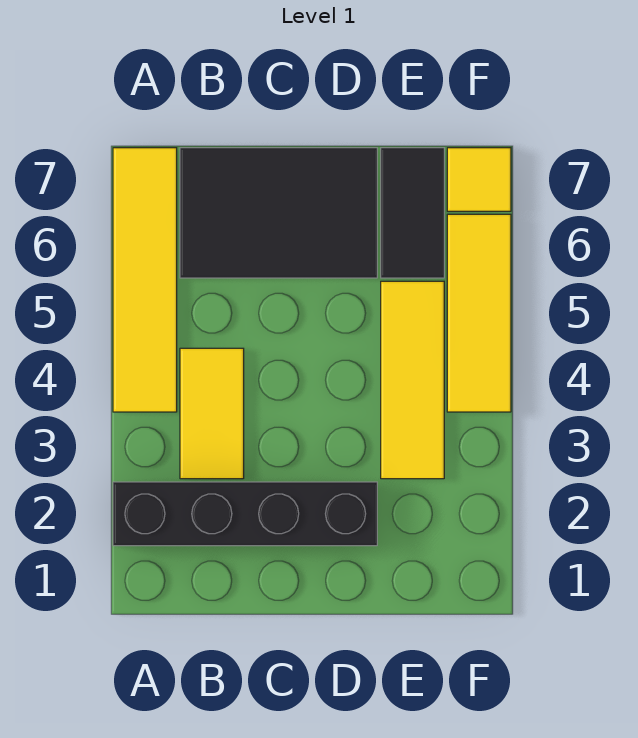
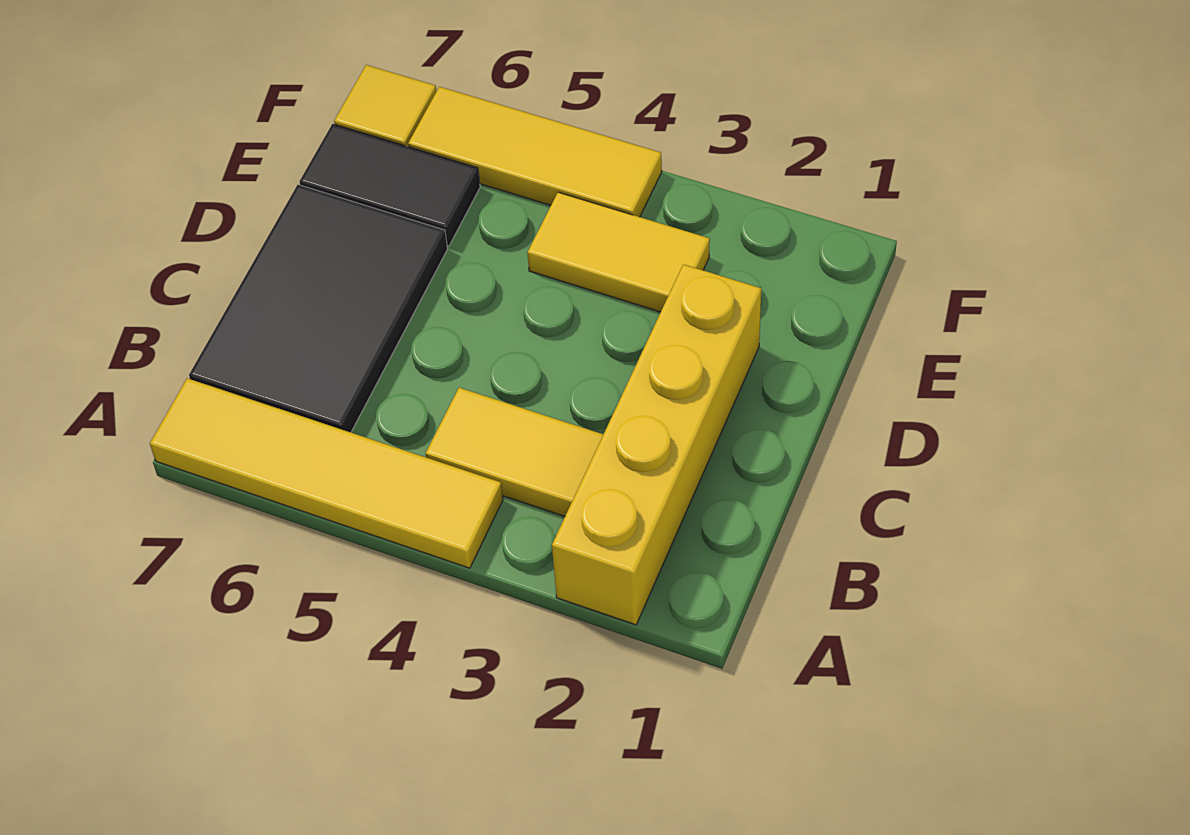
black 1x4 brick [113,482,377,546] -> yellow 1x4 brick [552,264,761,625]
yellow 1x3 tile [381,281,444,479] -> yellow 1x2 tile [527,192,710,312]

